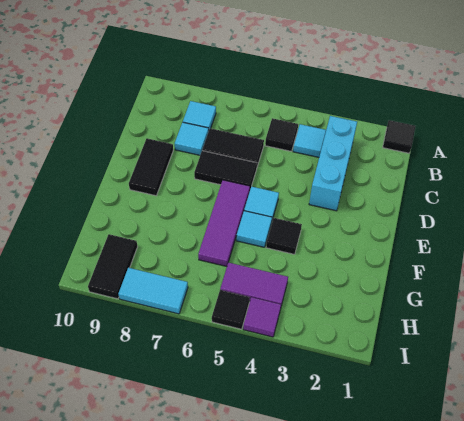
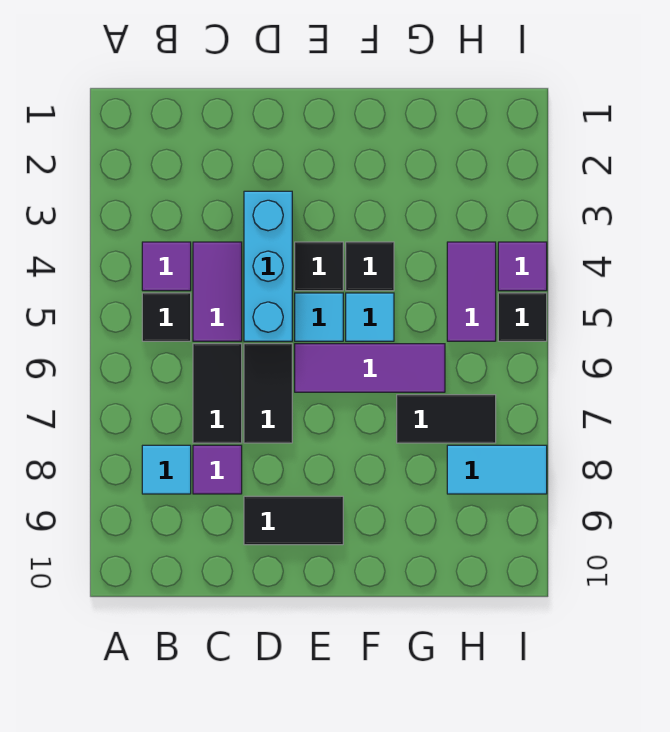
black 1x1 tile [383,120,415,153] -> black 1x1 tile moved to [295,242,343,291]
cyan 1x3 brick [309,116,357,211] -> cyan 1x3 brick turned to [244,191,292,341]
cyan 1x1 tile [293,124,326,157] -> purple 1x1 tile [142,242,191,291]
none -> purple 1x2 tile [193,242,242,341]
cyan 1x1 tile [175,122,209,155] -> purple 1x1 tile [193,445,242,494]
black 1x2 tile [88,234,138,299] -> black 1x2 tile moved to [397,395,496,443]
cyan 1x2 tile [118,268,188,314] -> cyan 1x2 tile turned to [447,445,547,494]

